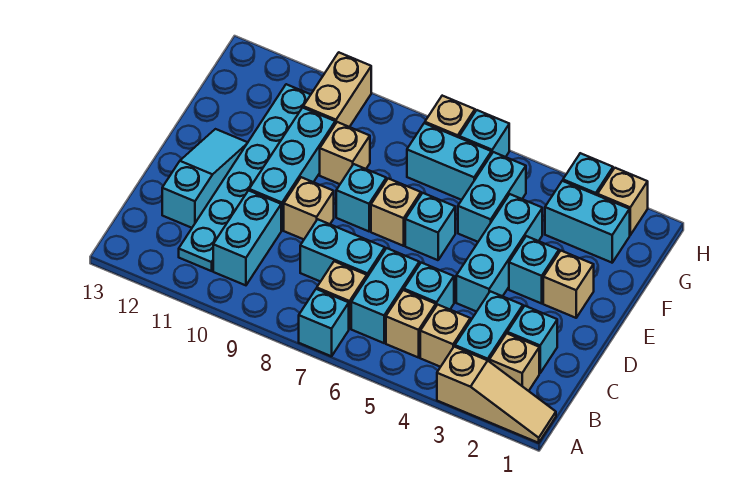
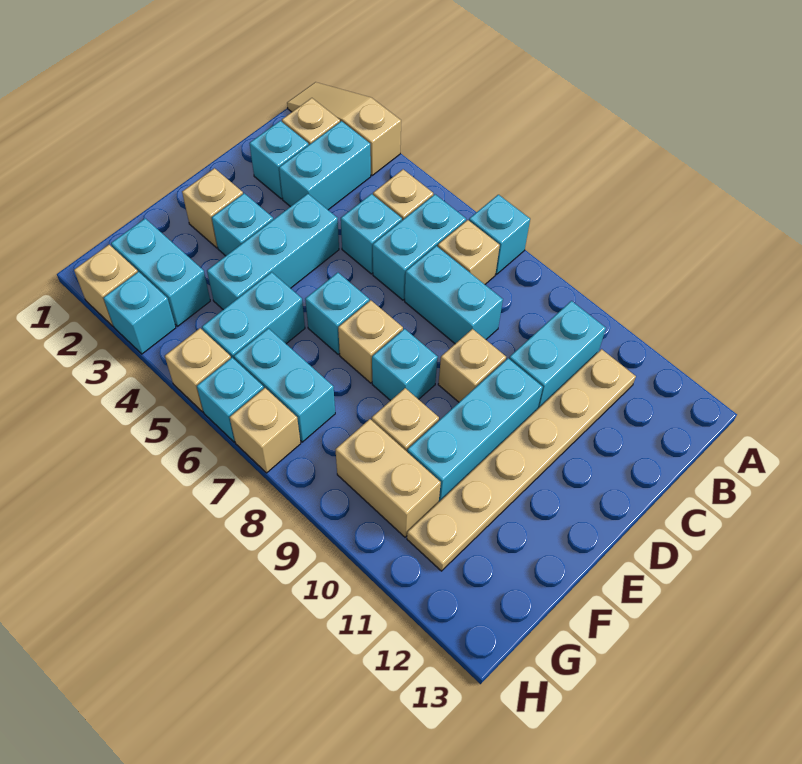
tan 1x1 brick [420,305,470,367] -> tan 1x1 brick moved to [165,328,231,412]
cyan 1x6 plate [179,84,311,271] -> tan 1x6 plate [407,349,636,571]
cyan 1x3 slope [162,129,248,228] -> none
tan 1x2 brick [303,52,371,127] -> tan 1x2 brick turned to [335,419,441,537]

